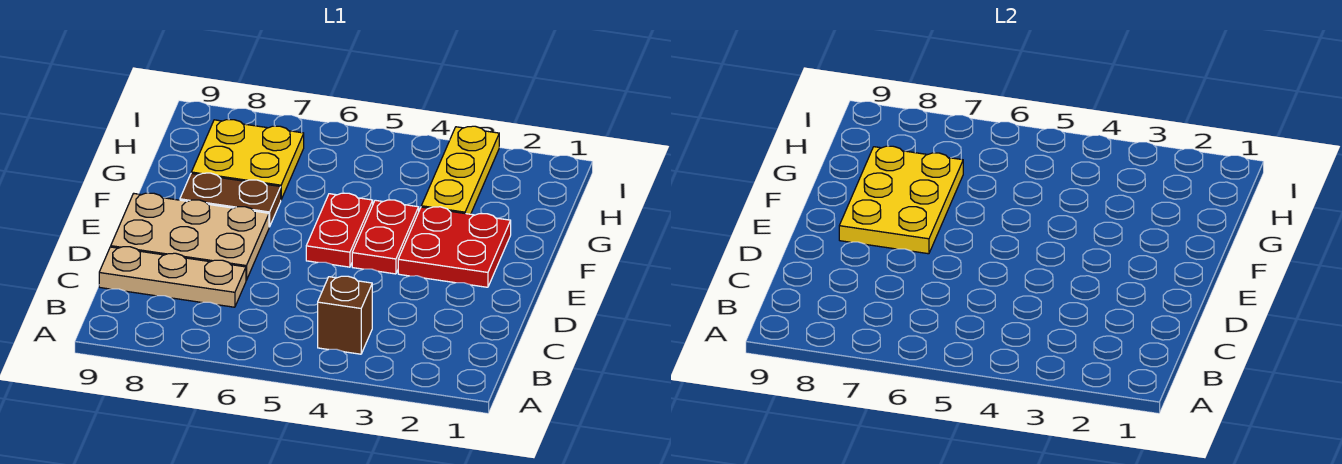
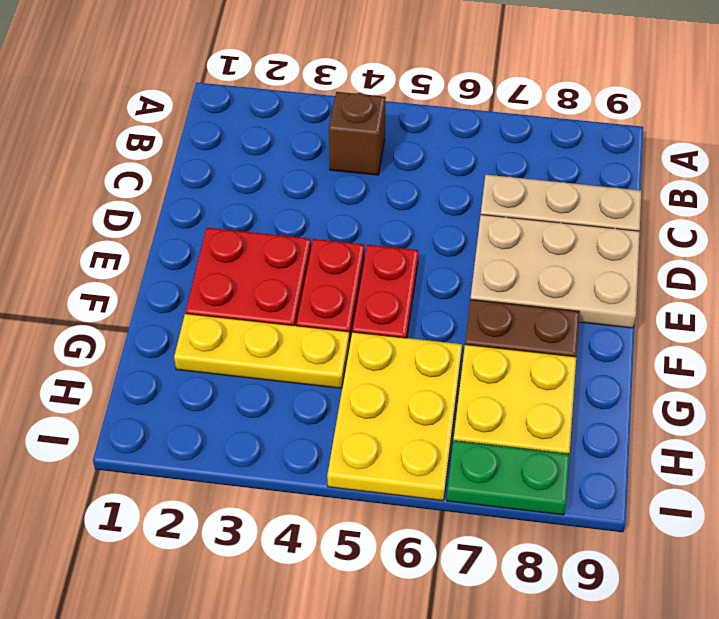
yellow 2x3 plate [839,146,963,254] -> yellow 2x3 plate moved to [327,332,462,501]
yellow 1x3 plate [421,126,499,214] -> yellow 1x3 plate turned to [174,314,349,388]
none -> green 1x2 plate [447,441,570,515]

